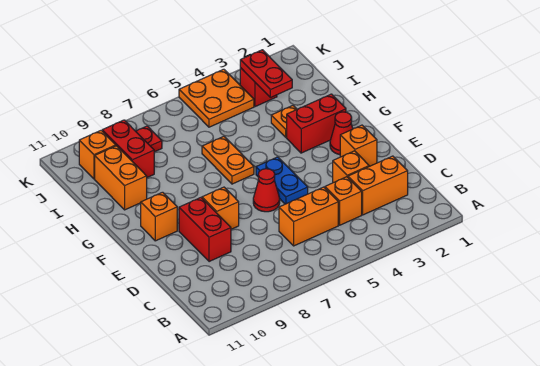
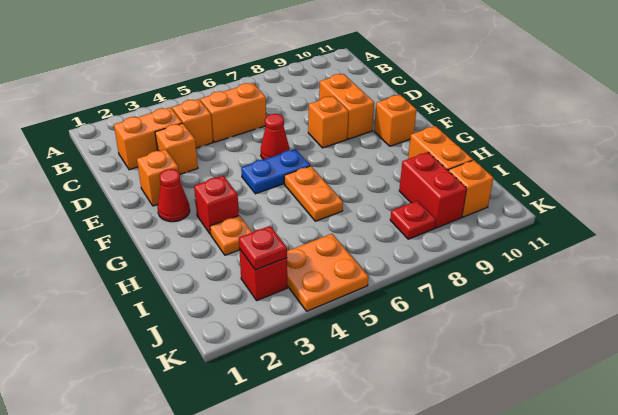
red 1x2 brick [179,198,231,262] -> orange 1x2 brick [319,74,374,139]
blue 1x2 plate [256,157,308,204] -> blue 1x2 plate turned to [241,149,310,194]
red 1x2 brick [287,94,346,153] -> red 1x1 brick [194,176,239,234]
red 1x2 plate [240,50,292,98] -> red 1x1 plate [239,226,287,270]

